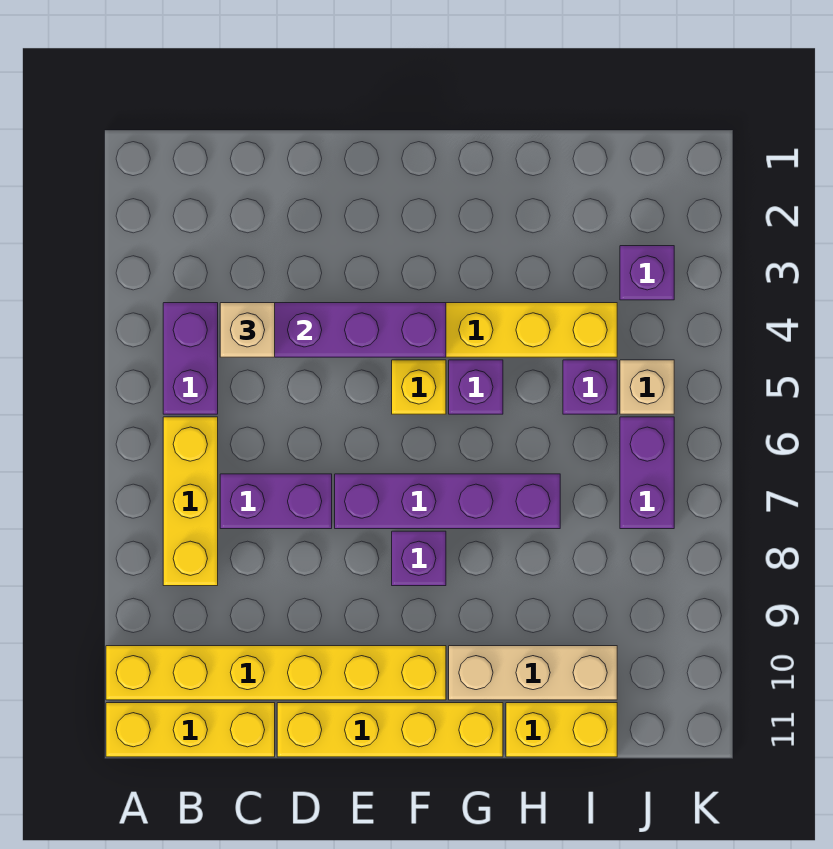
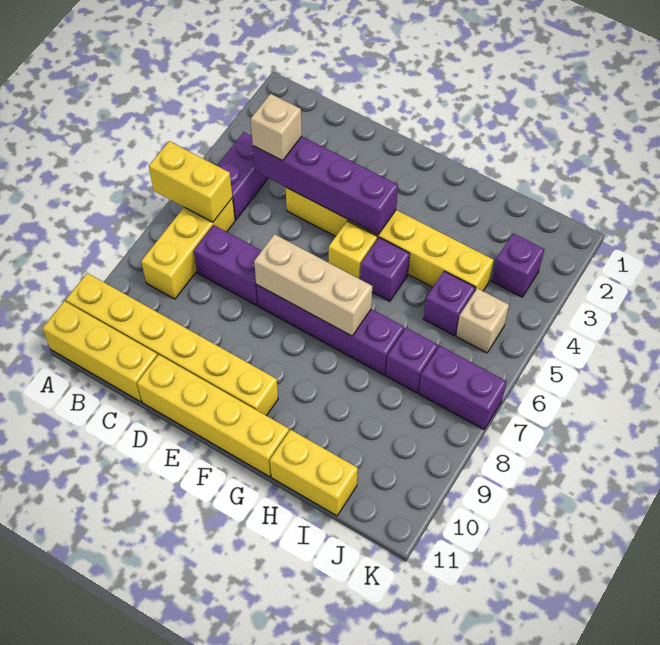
none -> yellow 1x2 brick [149,141,232,222]
purple 1x1 brick [392,531,446,586] -> purple 1x1 brick moved to [386,328,438,393]
tan 1x3 brick [449,646,617,700] -> tan 1x3 brick moved to [254,234,372,336]
purple 1x2 brick [620,417,674,529] -> purple 1x2 brick turned to [419,346,507,429]

